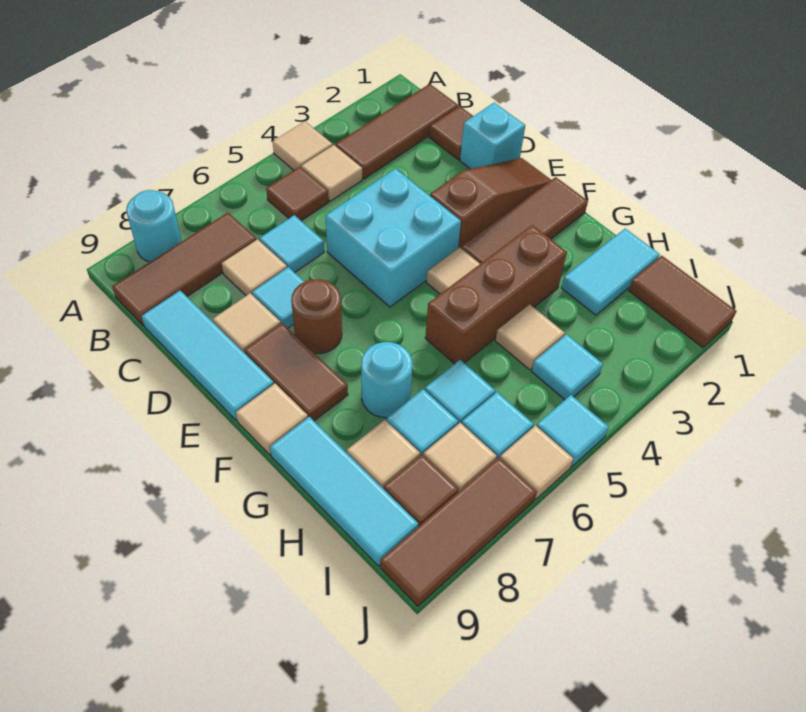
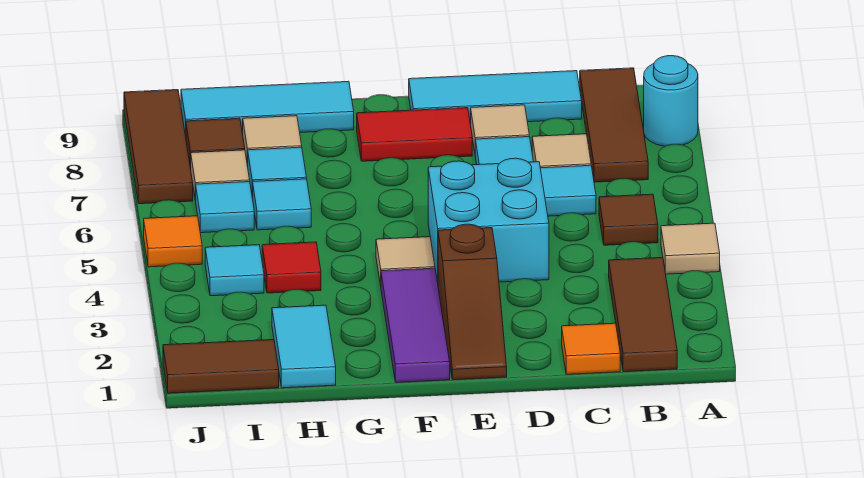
tan 1x1 tile [302,145,362,201] -> none
brown 1x1 tile [429,106,473,160] -> orange 1x1 tile [562,323,620,374]
cyan 1x1 brick [460,103,525,169] -> none
brown 1x1 round brick [291,279,342,354] -> none
brown 1x2 tile [244,323,348,421] -> red 1x2 tile [357,108,472,161]
brown 1x3 tile [461,177,588,264] -> purple 1x3 tile [381,268,450,382]
tan 1x1 tile [236,383,308,455] -> none
brown 1x3 brick [425,225,567,364] -> none
cyan 1x1 round brick [361,342,412,418] -> none
tan 1x1 tile [495,304,565,370] -> red 1x1 tile [262,242,321,293]
cyan 1x1 tile [537,395,609,466] -> orange 1x1 tile [144,216,202,267]
tan 1x1 tile [500,426,574,499] -> none

